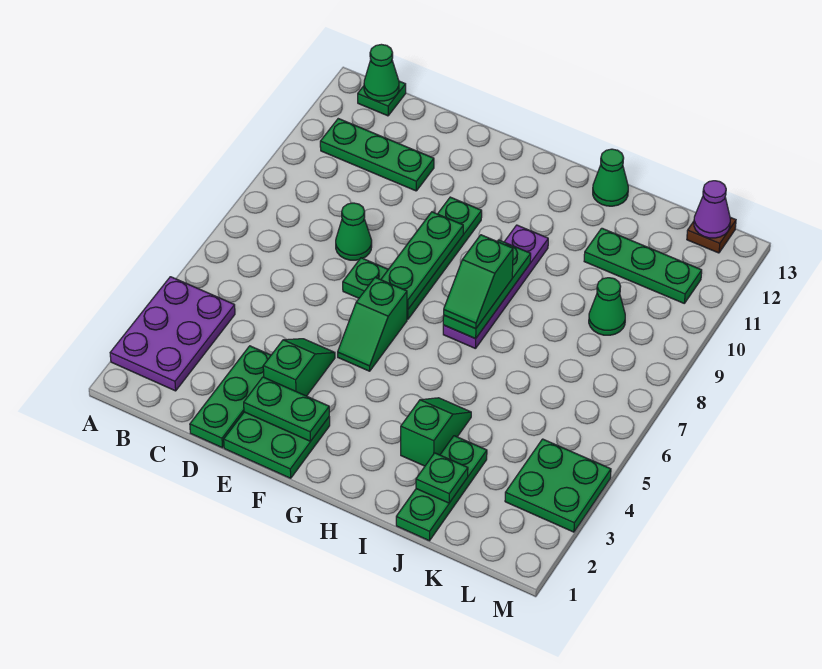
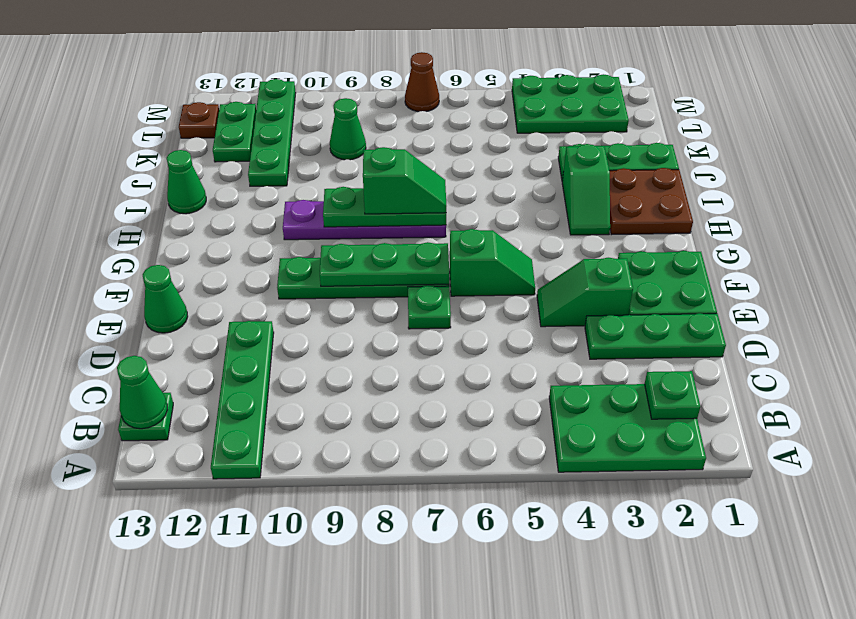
purple 2x3 plate [110,277,235,391] -> green 2x3 plate [549,384,706,472]
green 1x3 plate [320,119,434,191] -> green 1x4 plate [211,321,274,479]
green 1x1 cone [336,203,372,260] -> green 1x1 cone moved to [143,265,188,333]
green 1x2 plate [244,377,329,441] -> green 1x2 plate moved to [213,102,256,162]
none -> brown 2x2 plate [610,168,693,235]
green 1x2 slope [401,398,471,466] -> green 1x2 slope turned to [562,144,610,235]
green 1x1 plate [416,453,468,503] -> green 1x1 plate moved to [645,371,700,419]
green 1x3 plate [584,228,702,303] -> green 1x4 plate [248,79,296,186]
green 2x2 plate [505,439,611,532] -> green 2x3 plate [512,74,629,133]
purple 1x1 cone [694,181,730,238] -> none
none -> brown 1x1 cone [405,52,439,112]

